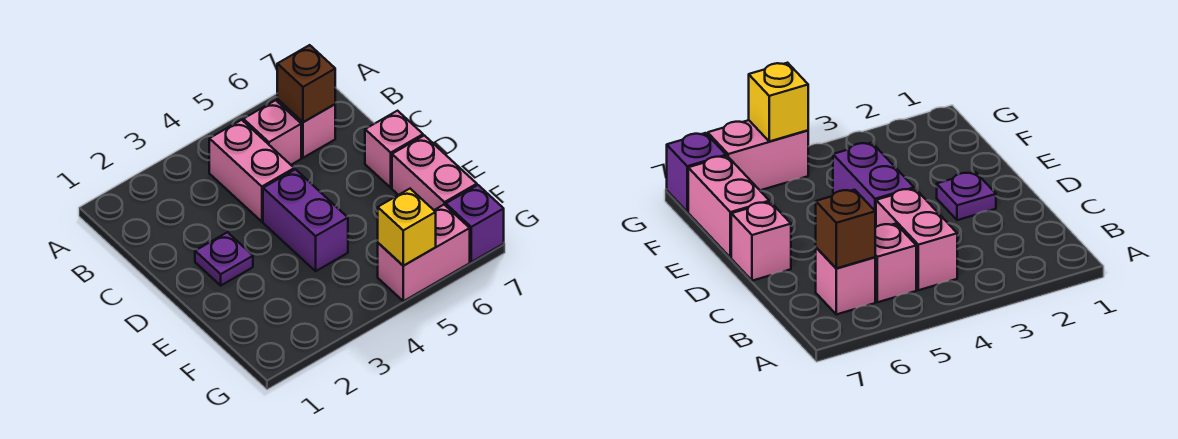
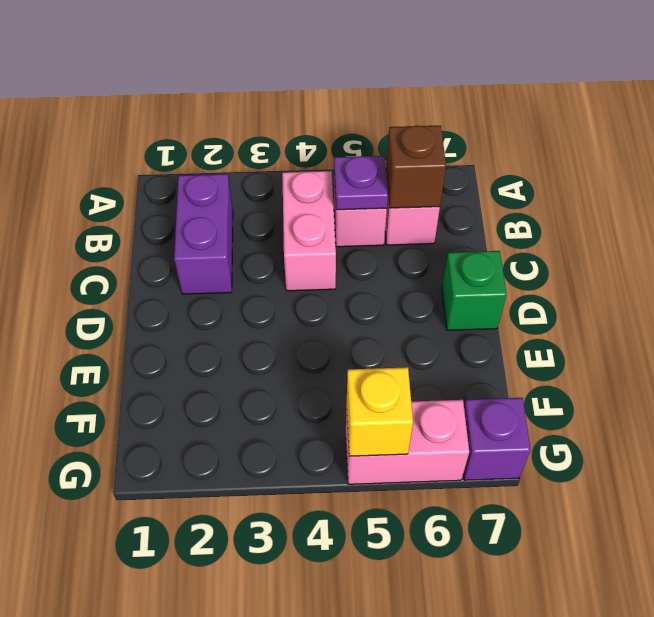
purple 1x1 plate [195,232,253,285] -> purple 1x1 plate moved to [334,156,388,210]
purple 1x2 brick [263,169,348,271] -> purple 1x2 brick moved to [174,174,233,294]
pink 1x1 brick [365,111,423,188] -> green 1x1 brick [442,251,507,330]
pink 1x2 brick [392,135,477,210] -> none

